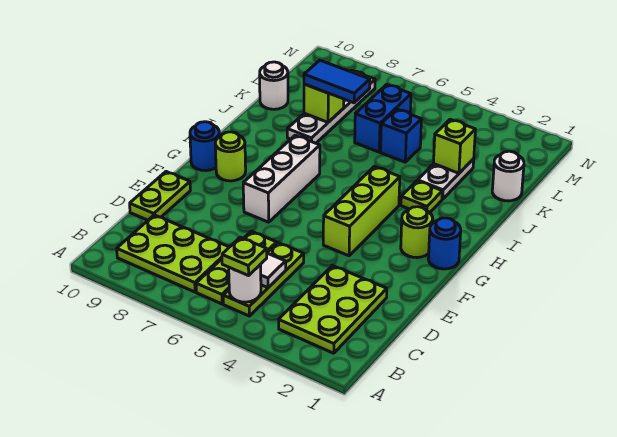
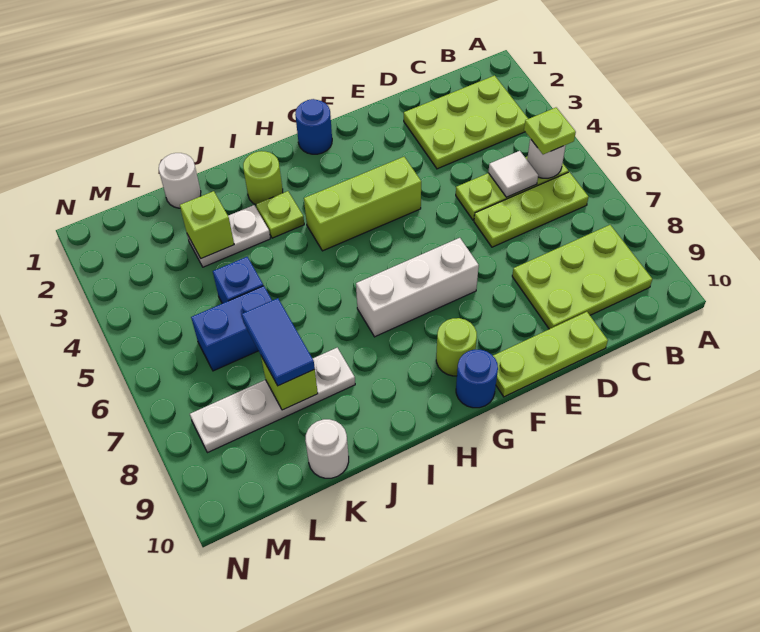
lime 2x3 plate [117,215,229,292] -> lime 2x3 plate turned to [512,225,652,329]
lime 1x2 plate [130,172,190,220] -> lime 1x3 plate [493,312,608,397]
lime 1x1 round brick [401,207,433,258] -> lime 1x1 round brick moved to [243,151,283,205]

